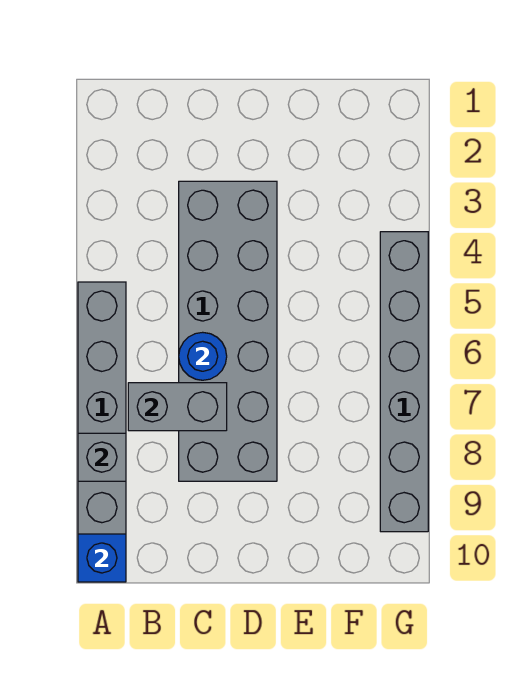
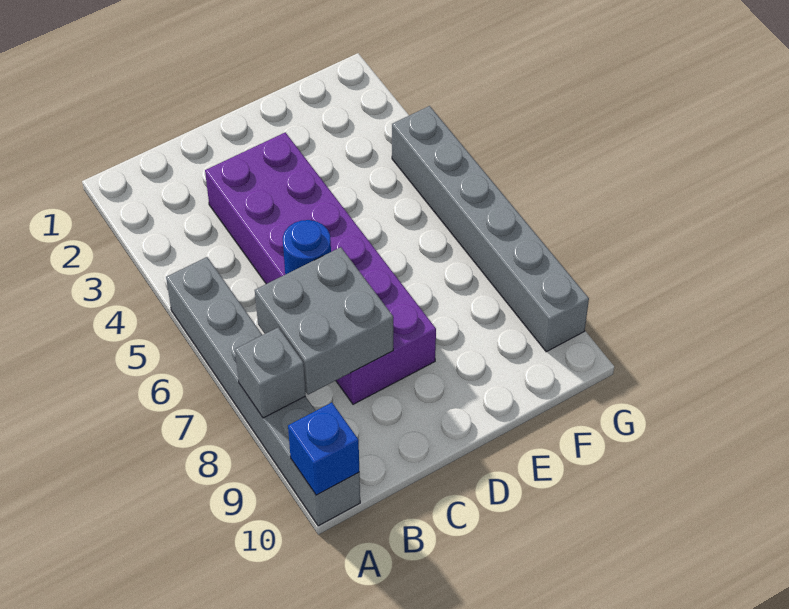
grey 1x2 brick [128,383,227,431] -> grey 2x2 brick [255,247,393,395]
grey 2x6 brick [179,181,277,481] -> purple 2x6 brick [205,132,436,404]

